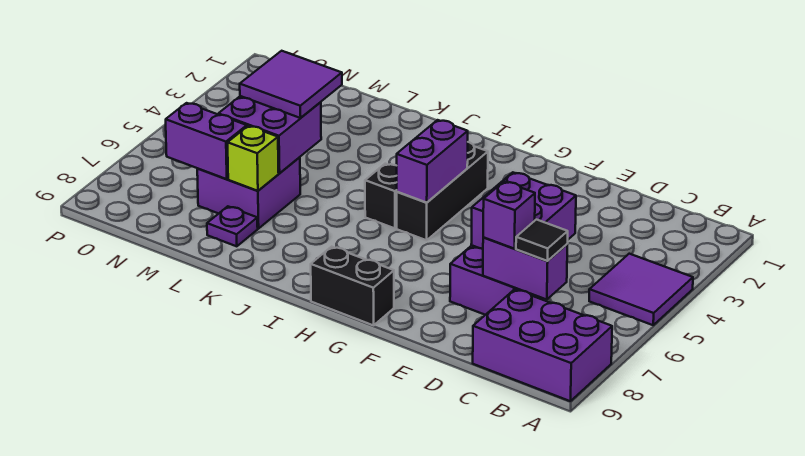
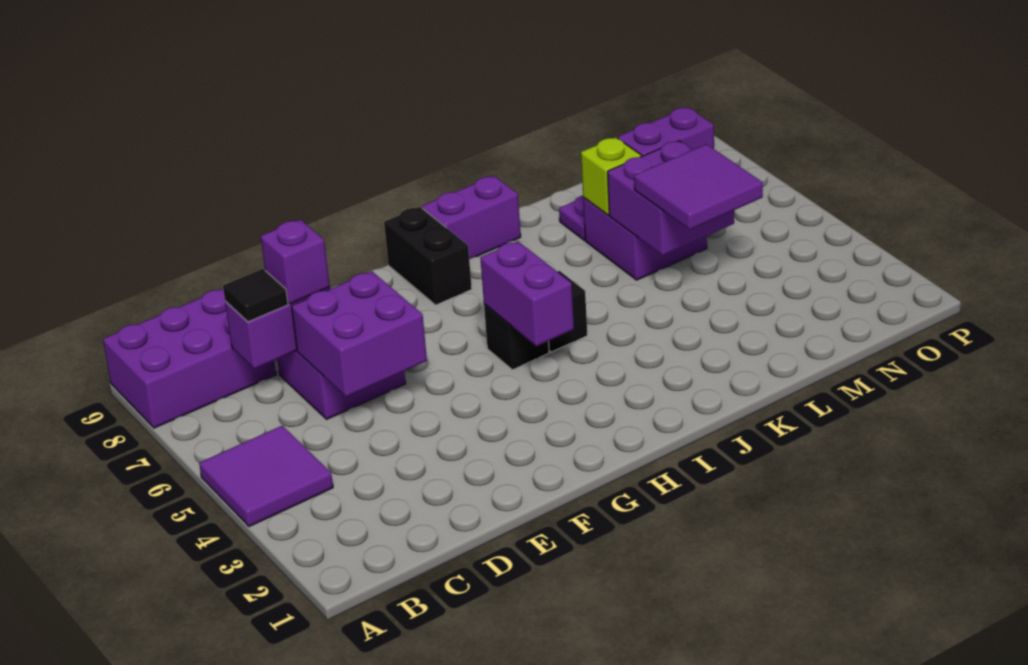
black 1x2 brick [311,247,394,325] -> black 1x2 brick turned to [384,207,472,305]
black 1x3 brick [397,142,488,240] -> black 1x1 brick [484,304,549,370]
none -> purple 1x2 brick [422,176,521,259]

